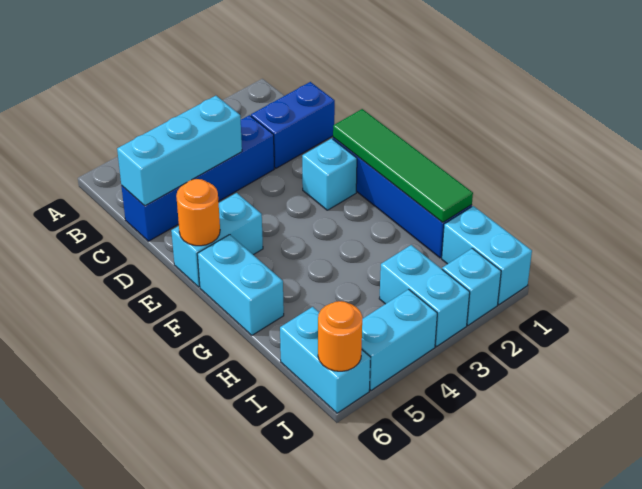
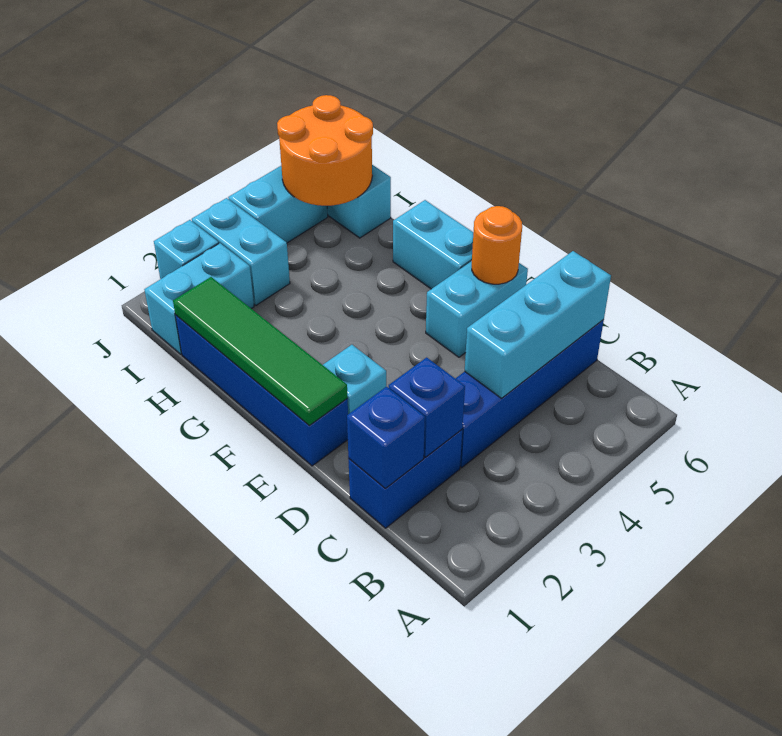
none -> blue 1x1 brick [347,387,425,489]
none -> blue 1x1 brick [389,357,465,457]
cyan 1x2 brick [442,206,532,305] -> cyan 1x2 brick turned to [144,243,254,354]
orange 1x1 round brick [318,301,362,371] -> orange 2x2 round brick [277,95,373,206]

